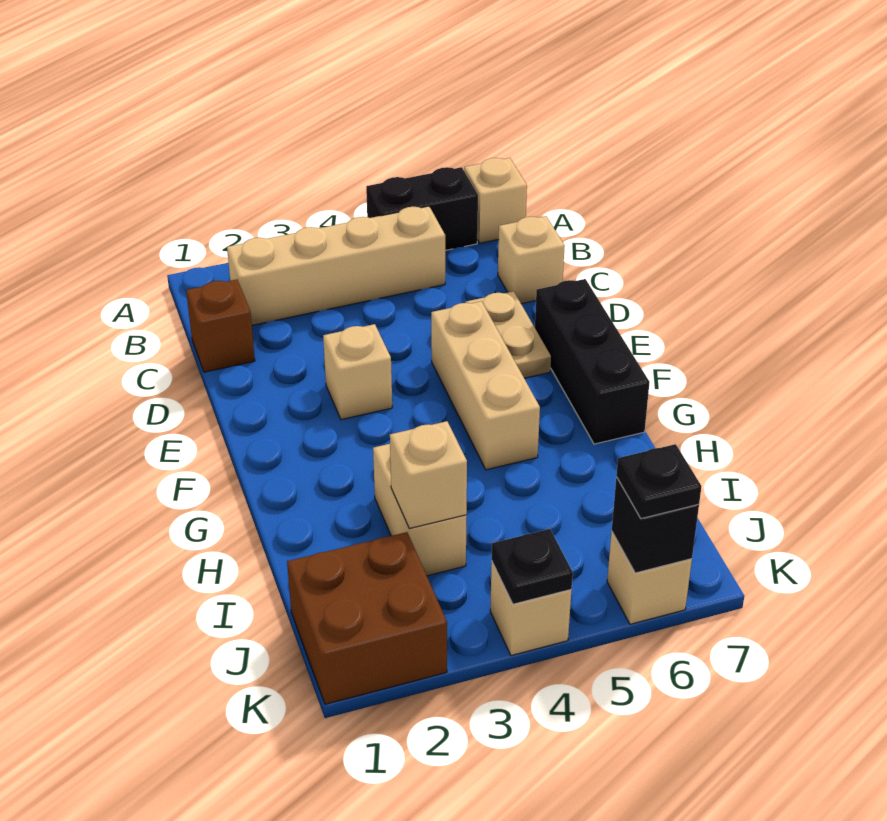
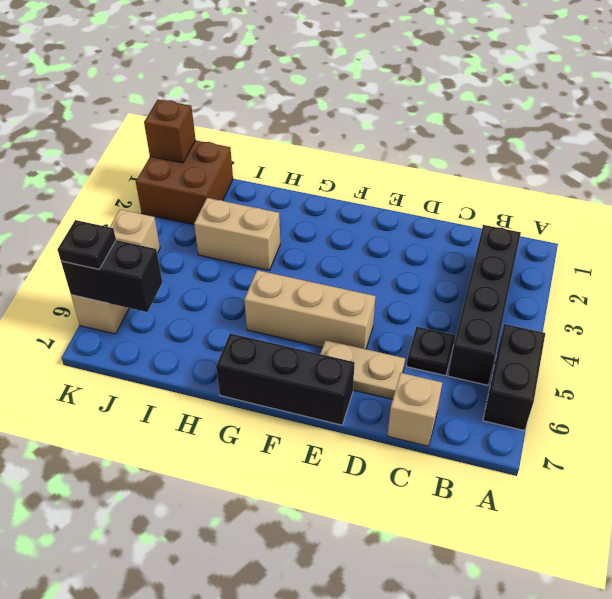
tan 1x1 brick [464,158,527,243] -> none
tan 1x4 brick [227,206,445,325] -> black 1x4 brick [448,225,521,385]
brown 1x1 brick [186,280,255,372] -> brown 1x1 brick moved to [144,99,196,163]
tan 1x1 brick [323,324,392,420] -> none
tan 1x1 brick [390,421,467,529] -> none
black 1x1 plate [492,529,573,604] -> black 1x1 plate moved to [407,327,455,376]
black 1x1 brick [612,477,699,573] -> black 1x2 brick [61,240,162,312]

